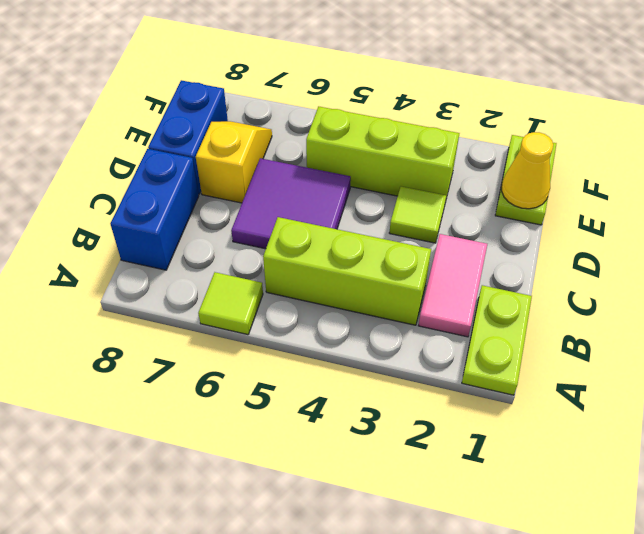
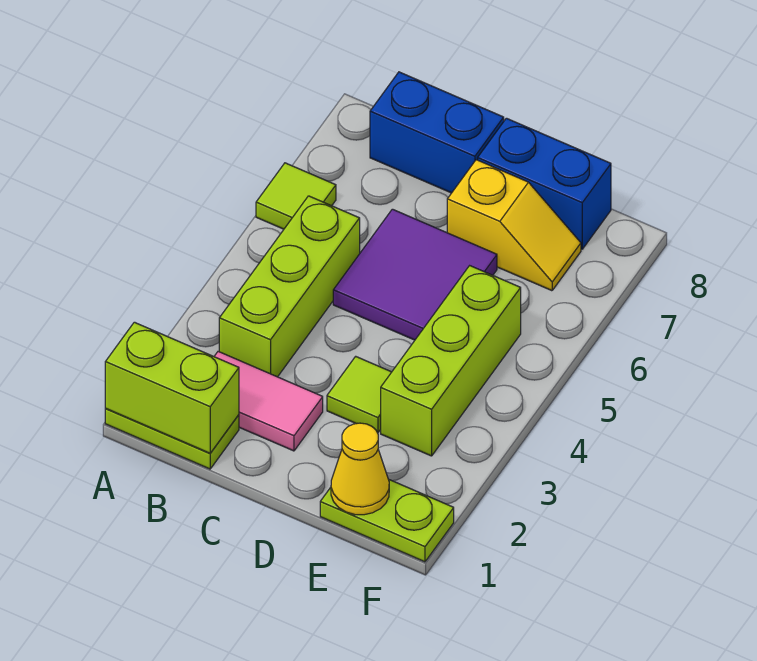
none -> lime 1x2 brick [105,322,239,453]

